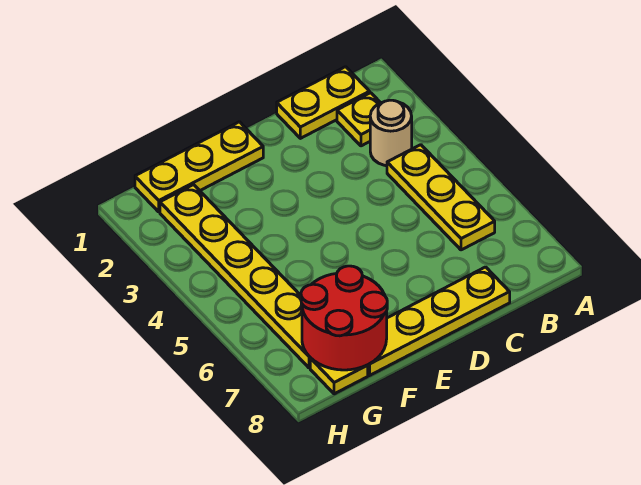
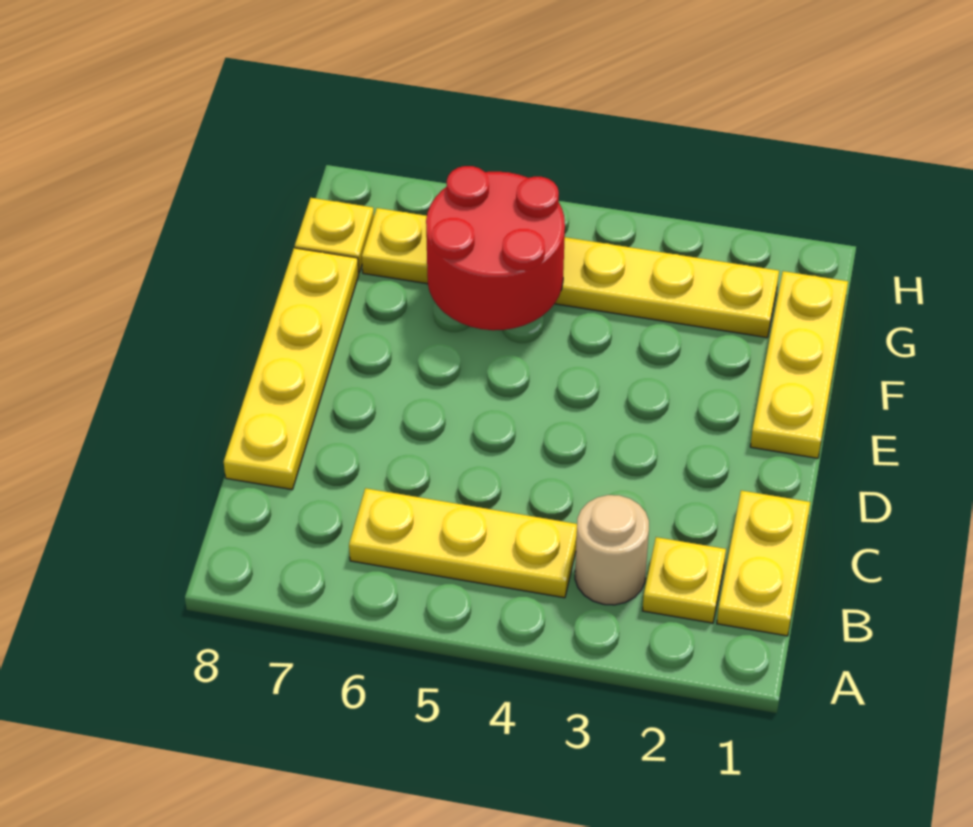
red 2x2 round brick [301,266,387,370] -> red 2x2 round brick moved to [426,166,565,330]

